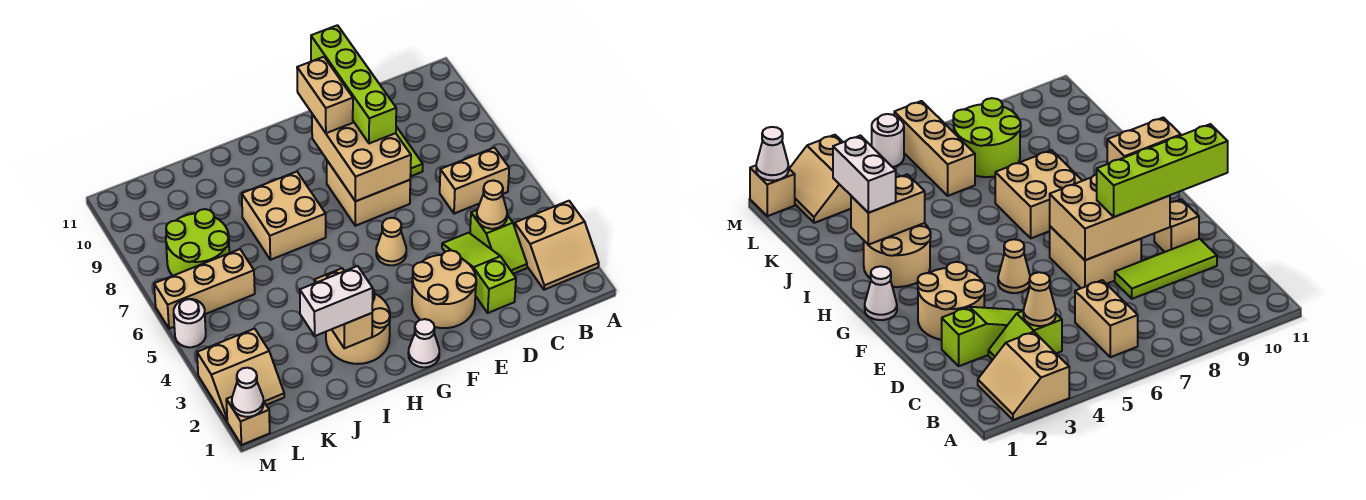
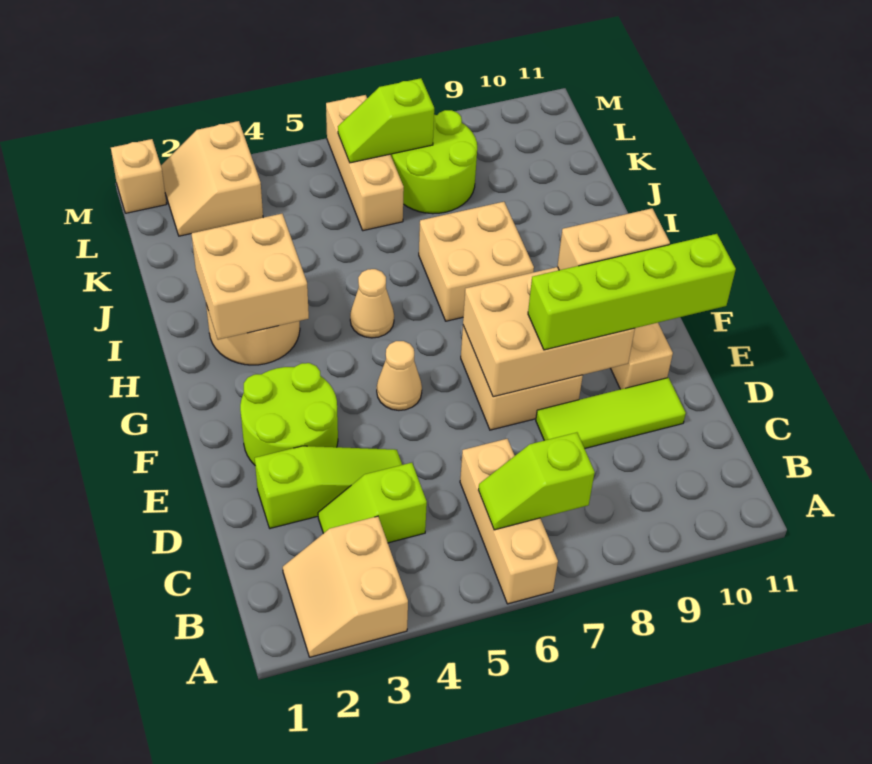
tan 1x2 brick [440,148,509,214] -> tan 1x3 brick [460,439,558,604]
none -> lime 1x2 slope [478,433,595,530]
tan 1x1 cone [477,180,507,229] -> tan 1x1 cone moved to [350,269,394,338]
tan 2x2 round brick [412,250,476,328] -> lime 2x2 round brick [240,363,338,465]
white 1x1 cone [408,319,439,367] -> none
tan 1x2 brick [315,268,372,348] -> tan 2x2 brick [191,214,309,340]
white 1x2 brick [300,266,373,336] -> none
none -> lime 1x2 slope [338,78,434,163]
white 1x1 cone [232,368,264,417] -> none
white 1x1 round brick [174,299,206,347] -> none

